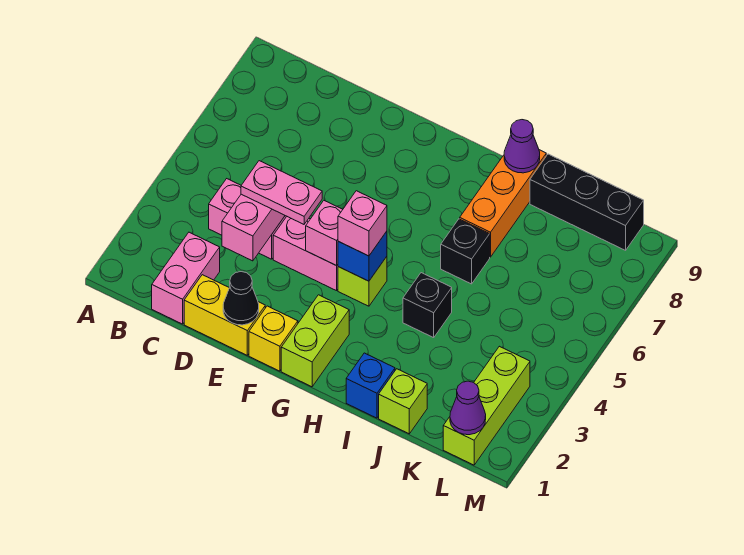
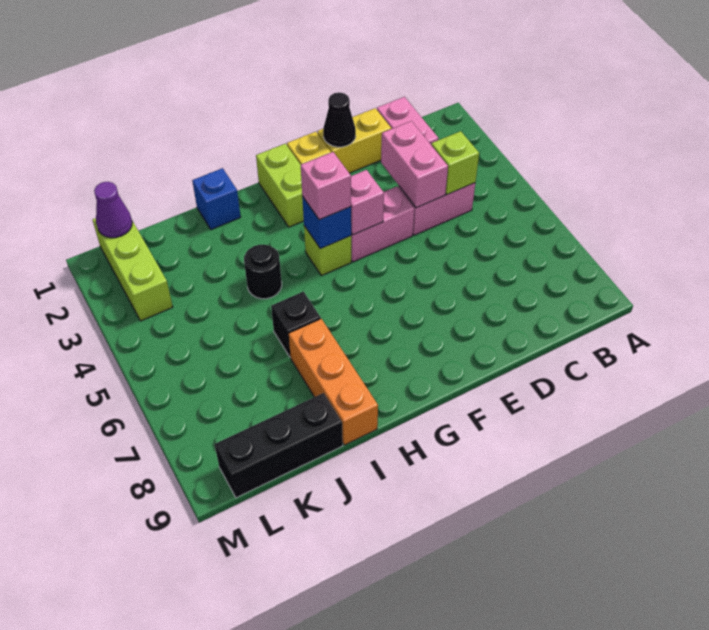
pink 1x2 plate [241,161,322,224] -> none
black 1x1 brick [403,273,452,338] -> black 1x1 round brick [244,245,282,299]
purple 1x1 cone [504,120,540,173] -> none
lime 1x1 brick [379,369,427,434] -> lime 1x1 brick moved to [431,131,479,194]

